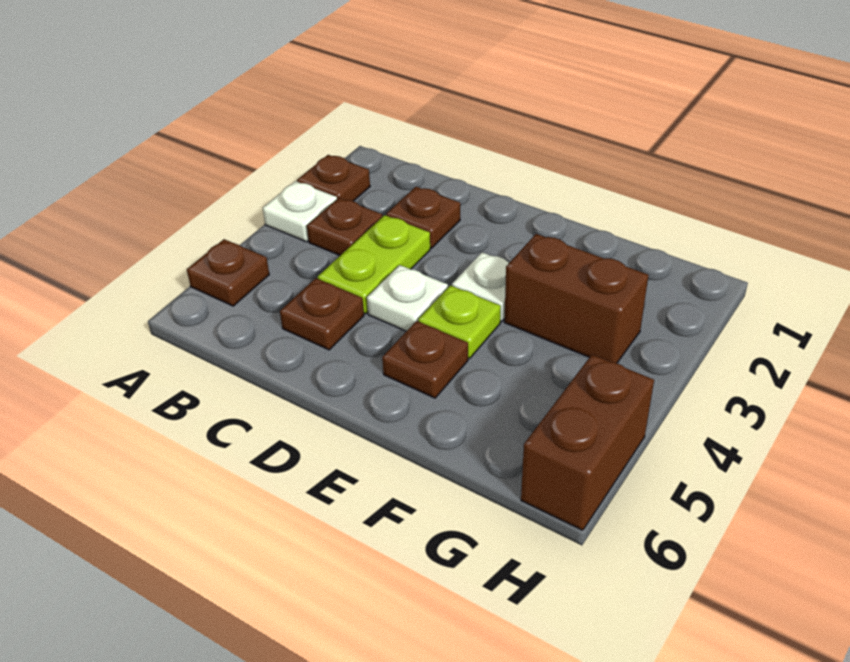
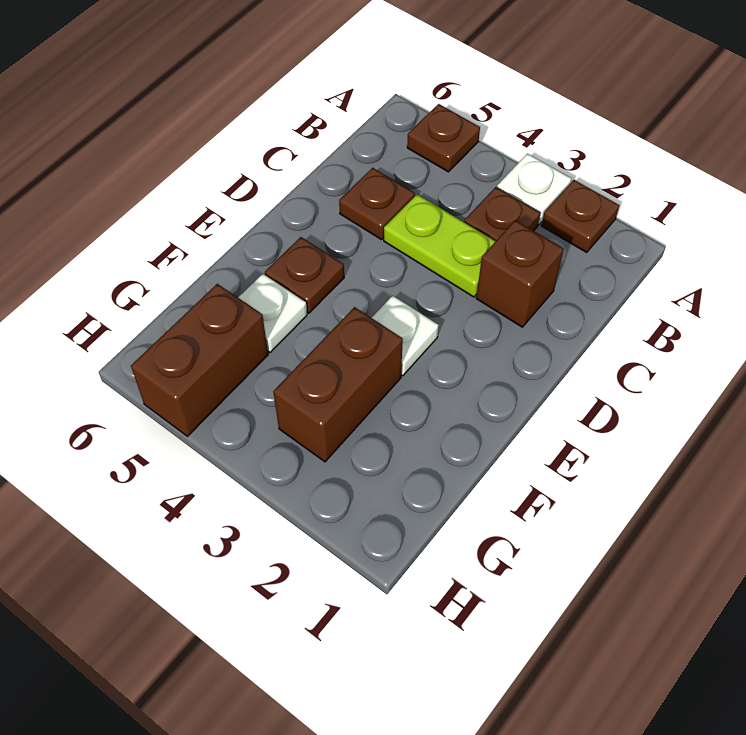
brown 1x1 plate [386,187,460,248] -> brown 1x1 brick [476,220,563,327]
white 1x1 plate [367,265,448,331] -> white 1x1 plate moved to [238,274,307,352]
lime 1x1 plate [418,286,501,358] -> none
brown 1x2 brick [521,355,654,530] -> brown 1x2 brick turned to [131,284,268,436]

